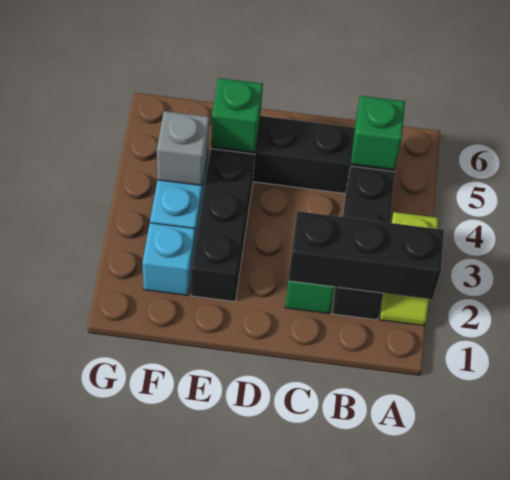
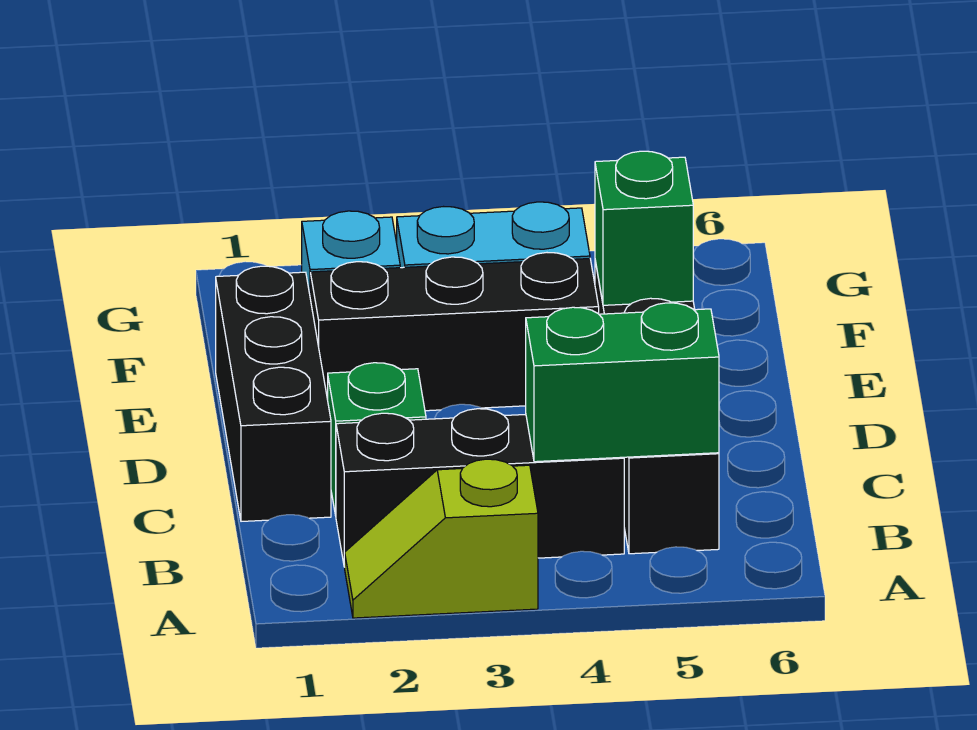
black 1x3 brick [288,211,444,299] -> black 1x3 brick moved to [216,266,331,521]
green 1x1 brick [351,96,405,170] -> green 1x2 brick [526,303,719,462]
grey 1x1 brick [157,111,209,186] -> none

